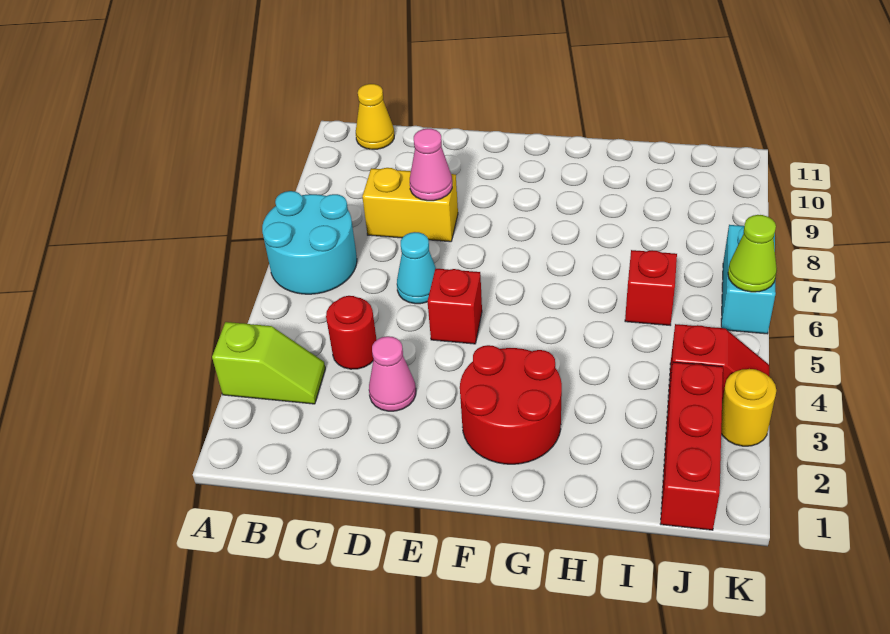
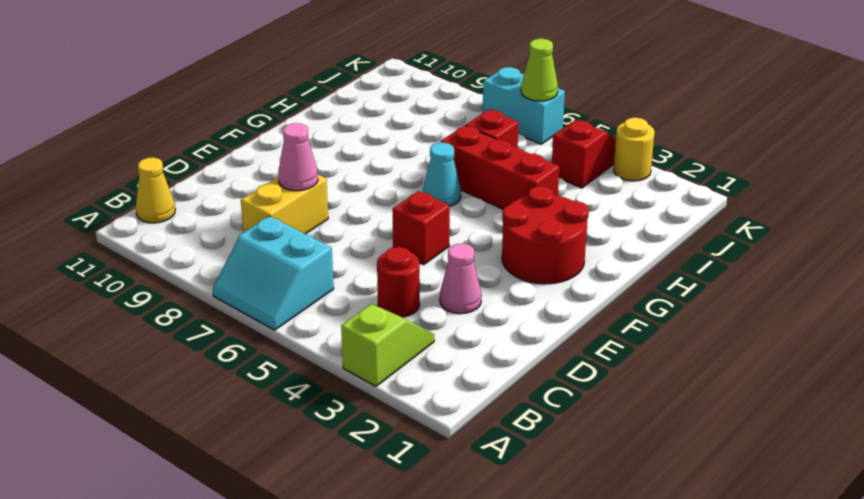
cyan 2x2 round brick [262,191,357,294] -> cyan 2x2 slope [213,216,334,330]
cyan 1x1 cone [397,232,436,304] -> cyan 1x1 cone moved to [423,143,461,206]
red 1x3 brick [661,362,723,530] -> red 1x3 brick moved to [441,126,559,209]

